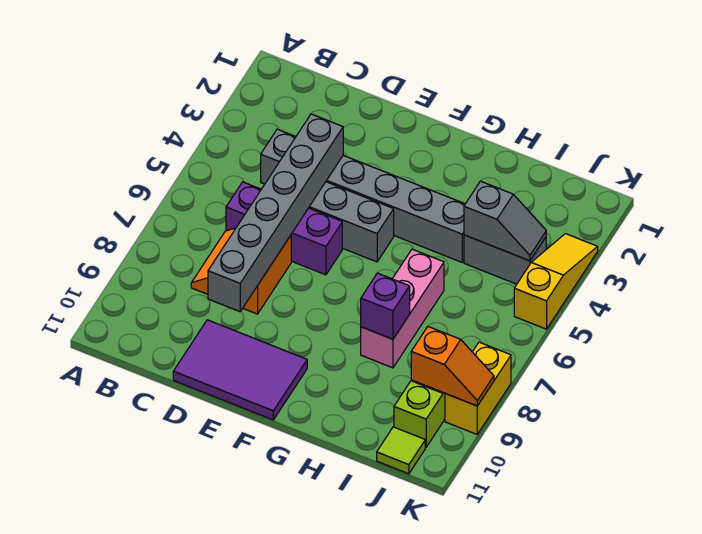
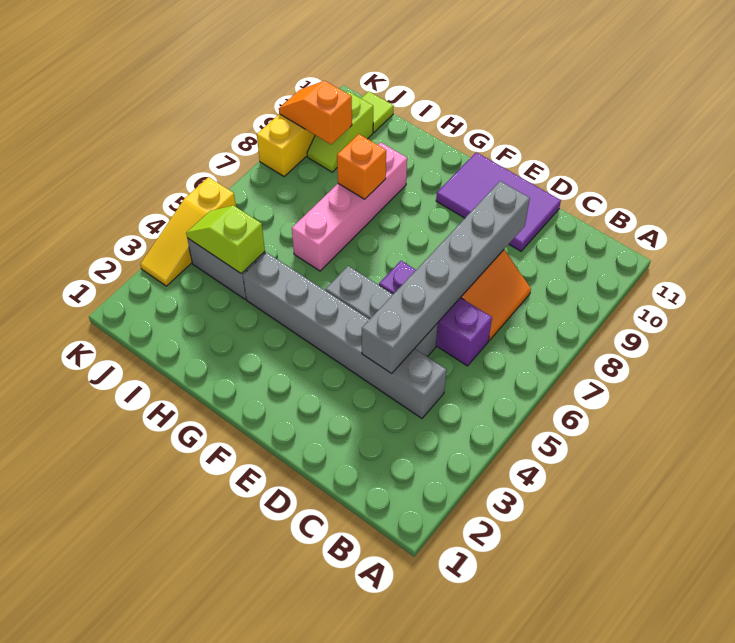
pink 1x3 brick [361,249,444,368] -> pink 1x4 brick [292,142,407,271]
purple 1x1 brick [361,273,410,339] -> orange 1x1 brick [337,134,386,199]
grey 1x2 slope [464,181,546,261] -> lime 1x2 slope [186,205,265,274]

